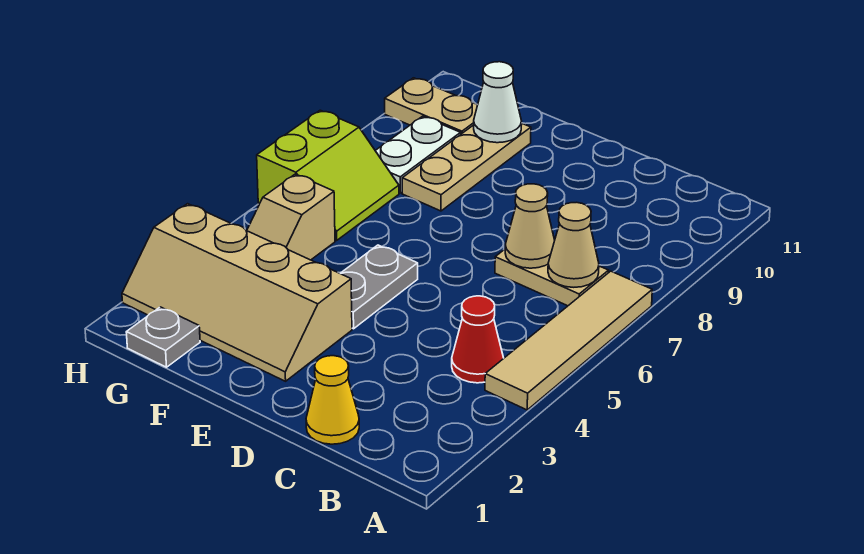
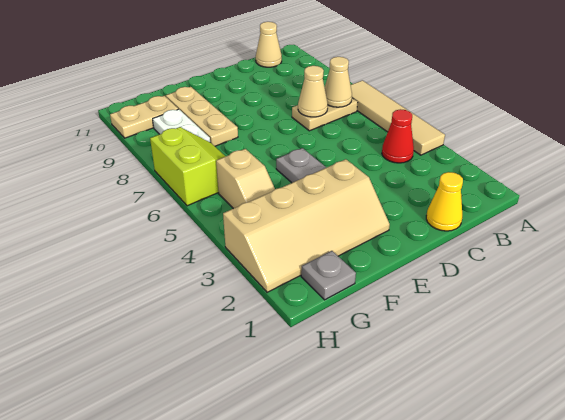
none -> tan 1x1 cone [256,22,282,67]
white 1x1 cone [474,62,522,143] -> none

